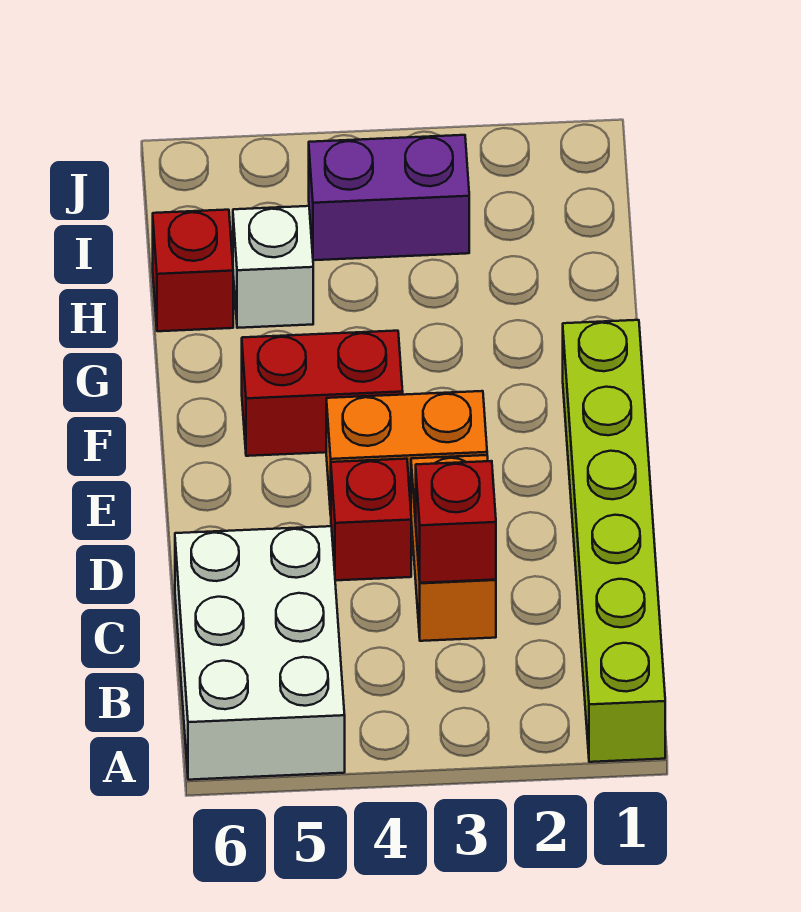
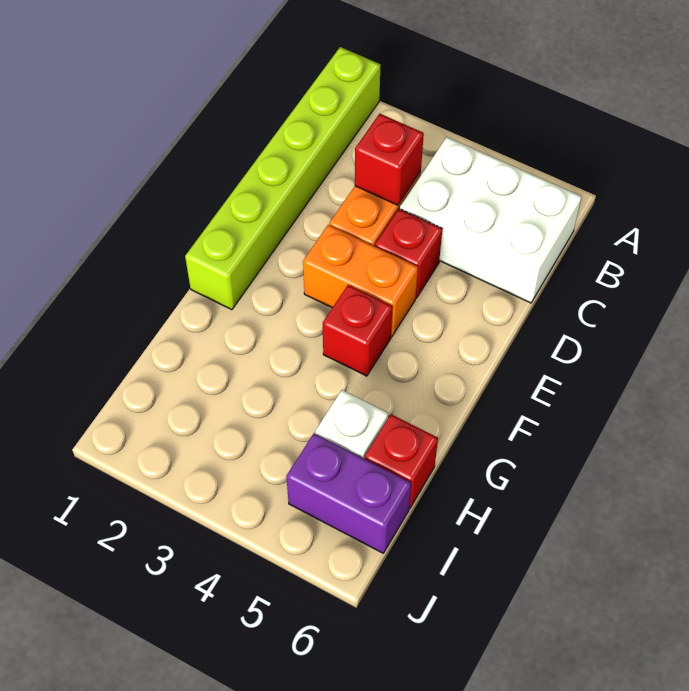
white 2x3 brick [175,526,345,780] -> white 2x3 brick turned to [400,137,582,303]
red 1x2 brick [242,331,403,456] -> red 1x1 brick [323,285,393,376]
purple 1x2 brick [309,135,469,260] -> purple 1x2 brick moved to [286,433,411,553]

